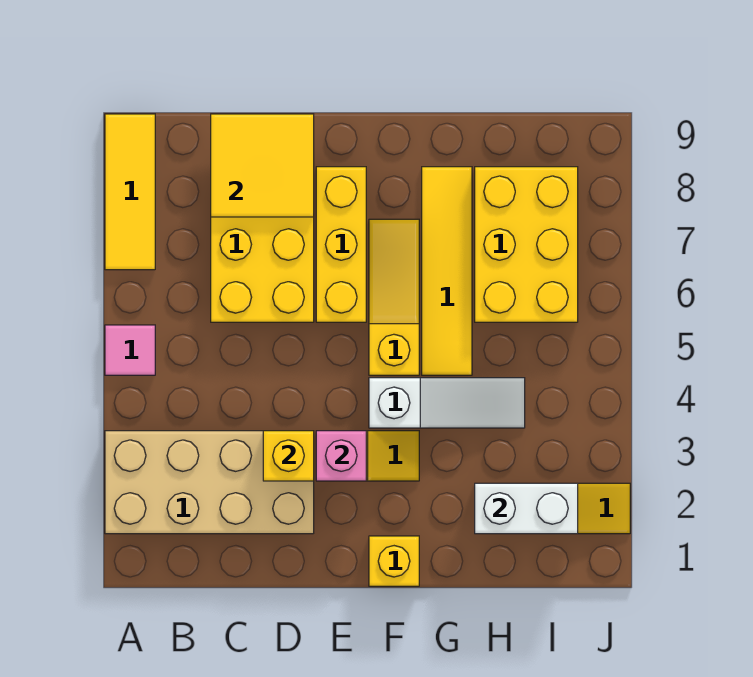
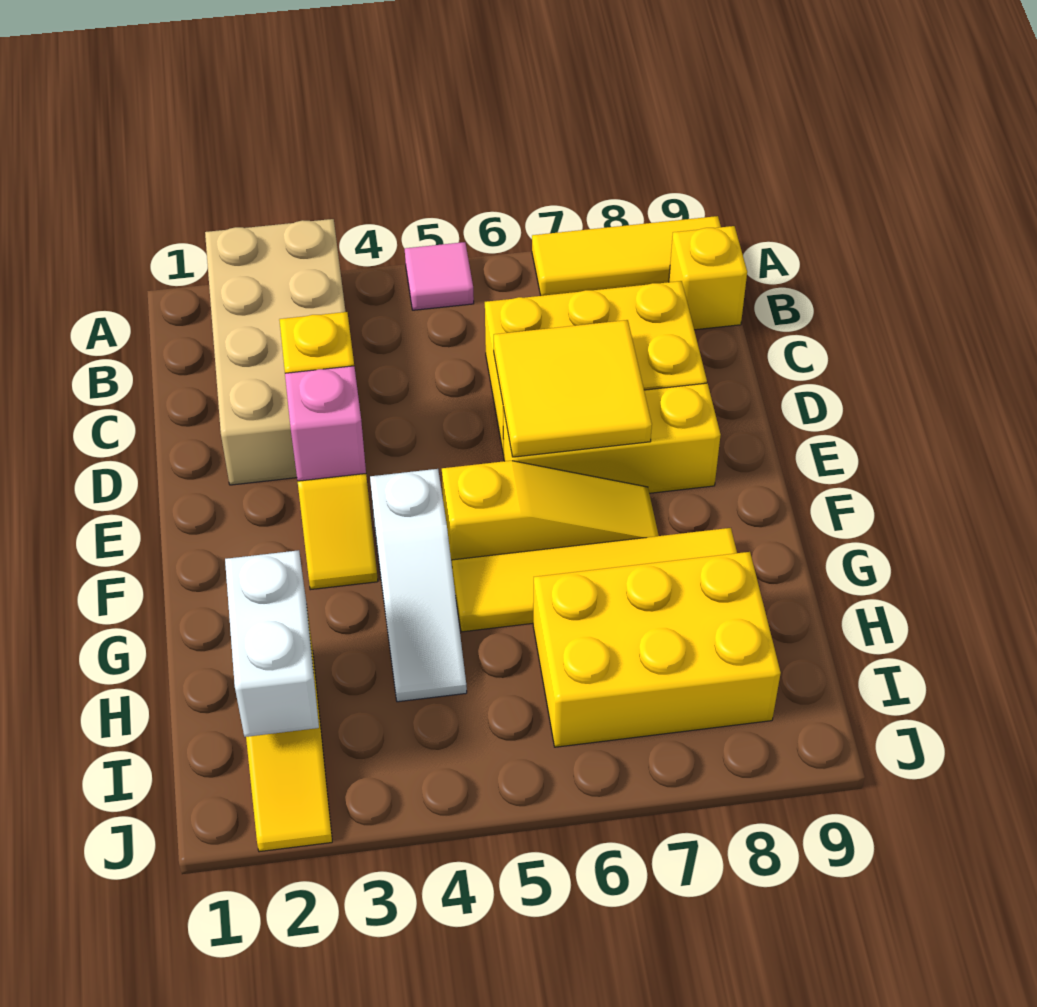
yellow 2x2 tile [211,114,314,217] -> yellow 2x2 tile moved to [494,320,652,457]
yellow 1x1 brick [369,536,419,586] -> yellow 1x1 brick moved to [669,226,747,330]

